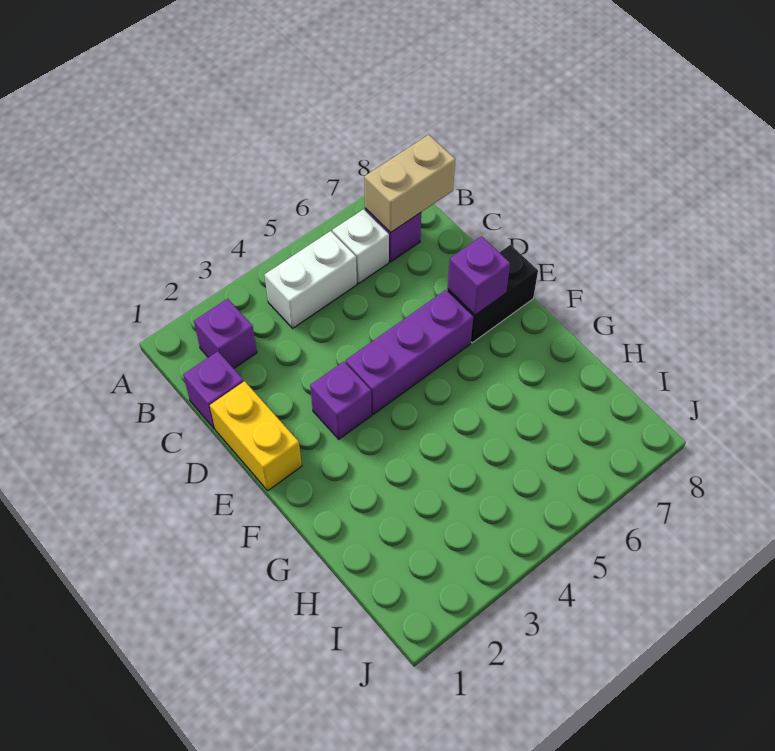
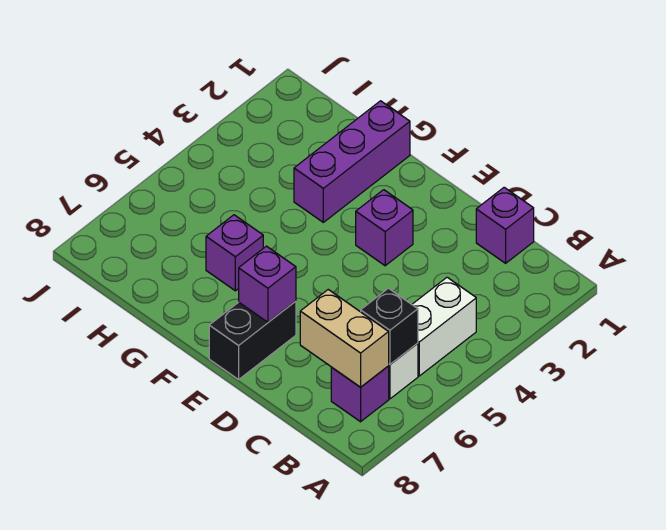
purple 1x1 brick [194,299,257,369] -> purple 1x1 brick moved to [206,215,263,291]
none -> black 1x1 brick [361,288,418,364]
tan 1x2 brick [364,135,455,233] -> tan 1x2 brick turned to [300,290,389,387]
yellow 1x2 brick [210,381,302,491] -> none
purple 1x3 brick [346,290,473,414] -> purple 1x3 brick moved to [294,101,410,222]

